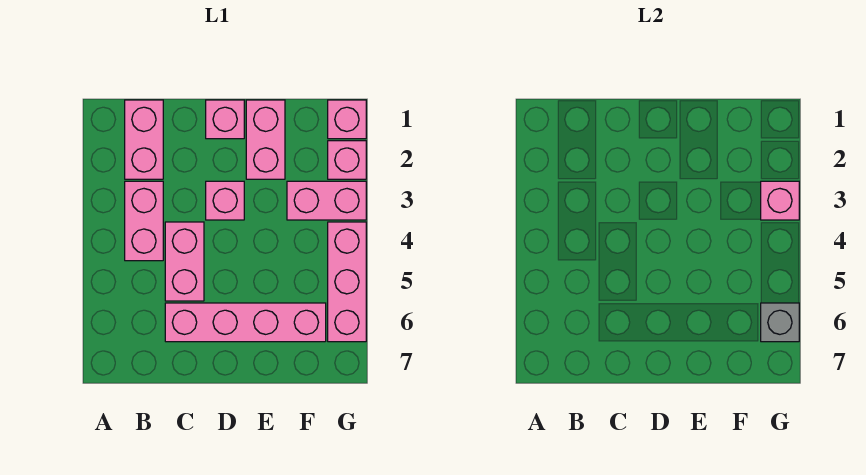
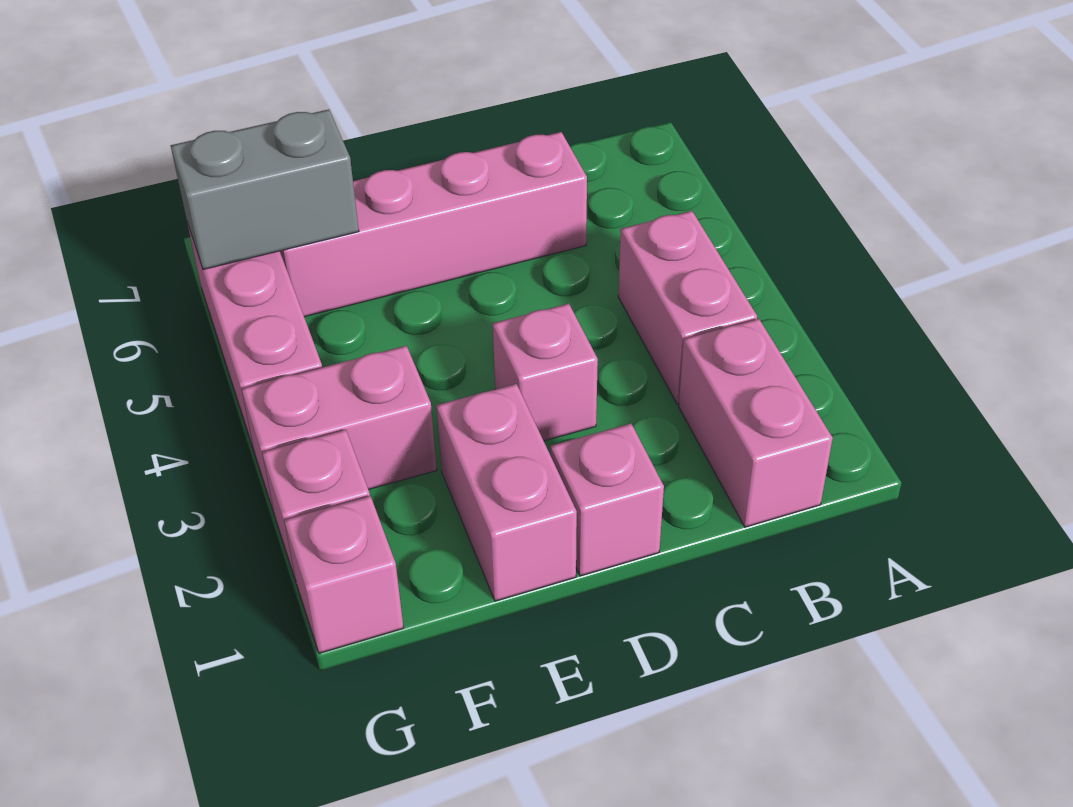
pink 1x2 brick [165,222,204,301] -> none
pink 1x1 brick [761,181,799,220] -> none
grey 1x1 brick [761,303,799,342] -> grey 1x2 brick [171,109,359,270]

